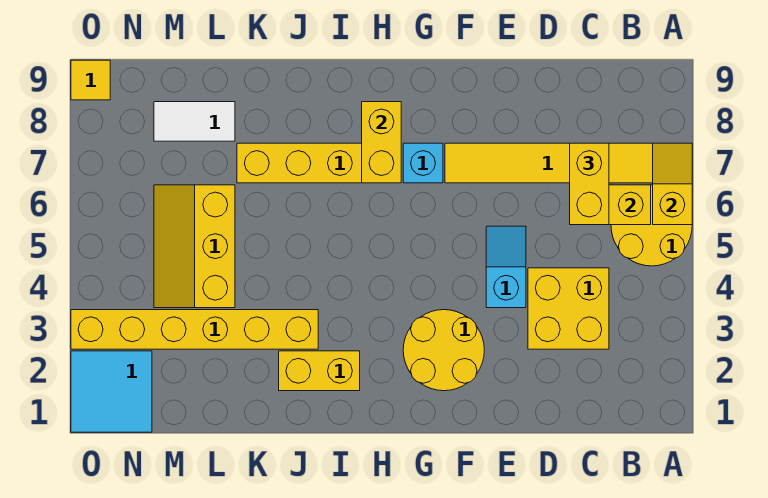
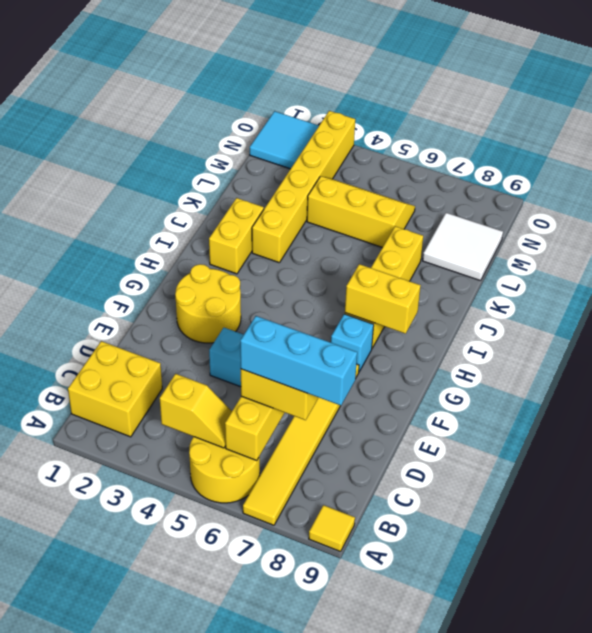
yellow 1x2 slope [653,143,692,225] -> yellow 1x2 slope moved to [160,374,232,448]
yellow 2x2 brick [528,268,609,349] -> yellow 2x2 brick moved to [68,341,162,437]
none -> cyan 1x3 brick [240,316,357,405]
white 1x2 tile [154,102,235,141] -> white 2x2 tile [423,213,503,281]
yellow 1x1 tile [71,60,110,100] -> yellow 1x1 tile moved to [309,505,355,552]

